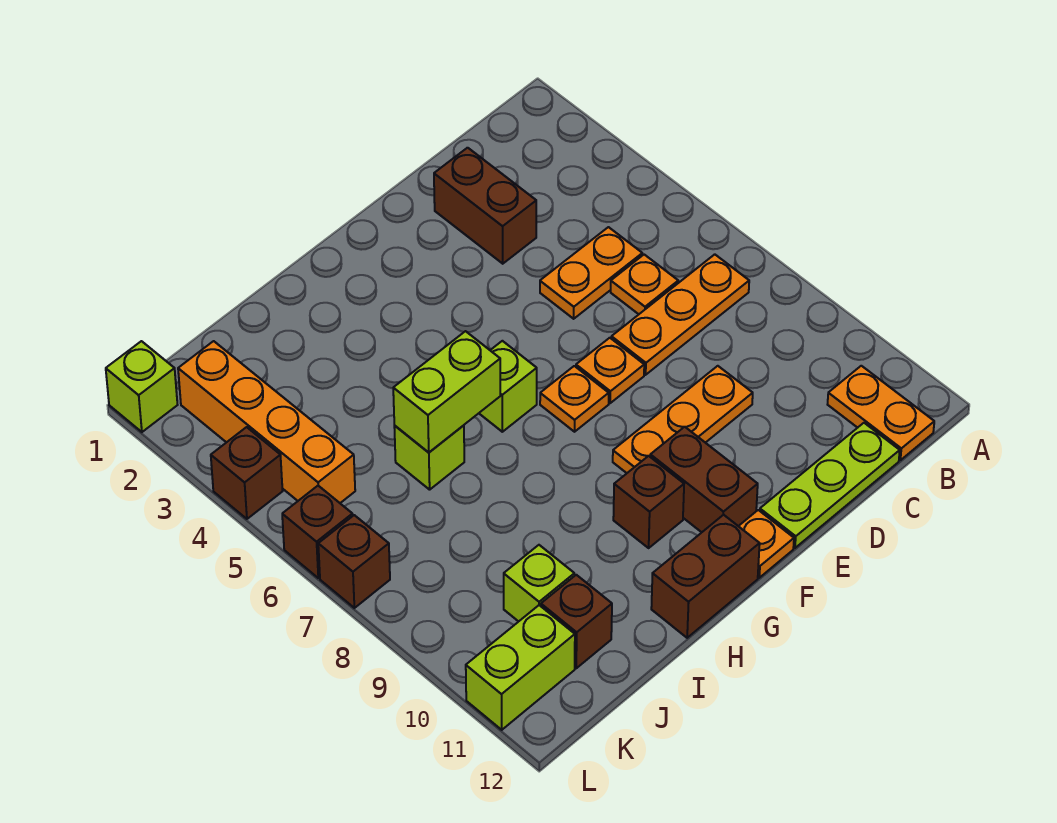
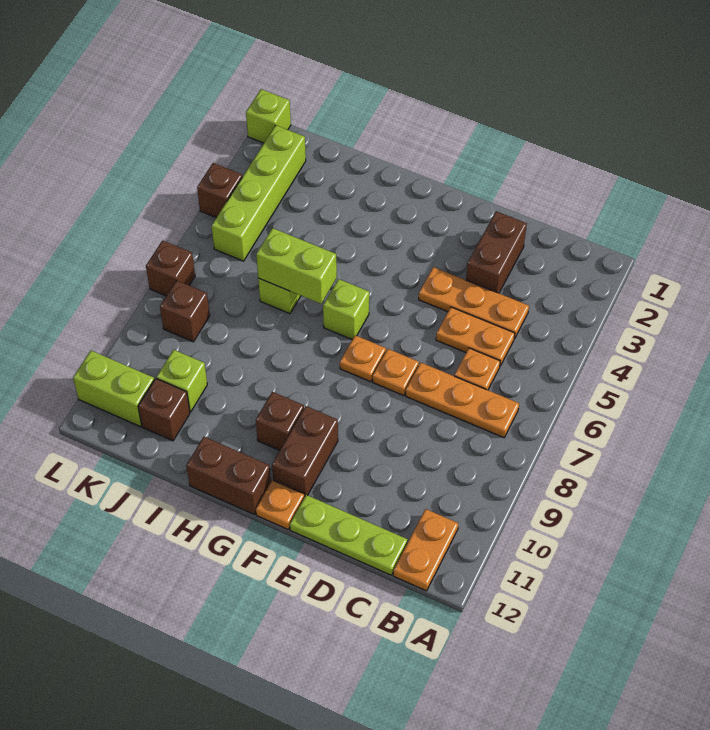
orange 1x3 plate [613,366,753,473] -> orange 1x3 plate moved to [419,267,529,339]
orange 1x4 brick [178,341,355,503] -> lime 1x4 brick [212,125,306,261]
brown 1x1 brick [282,486,353,578] -> brown 1x1 brick moved to [160,280,210,342]

